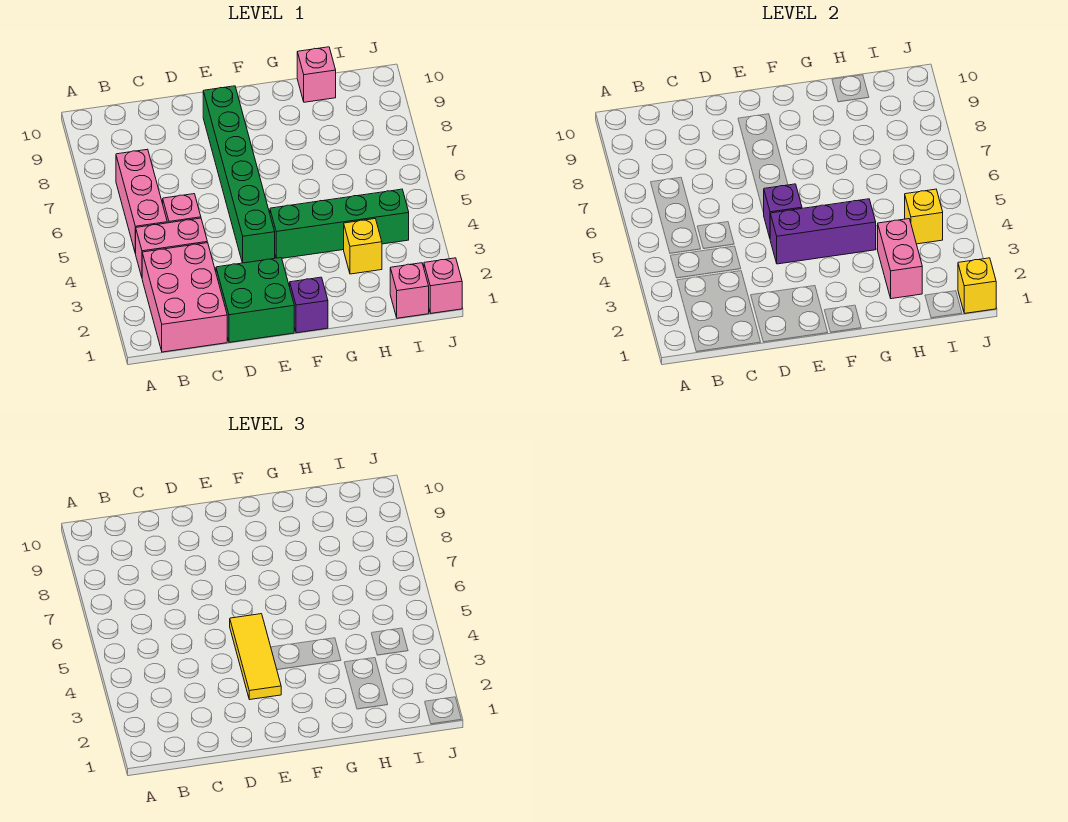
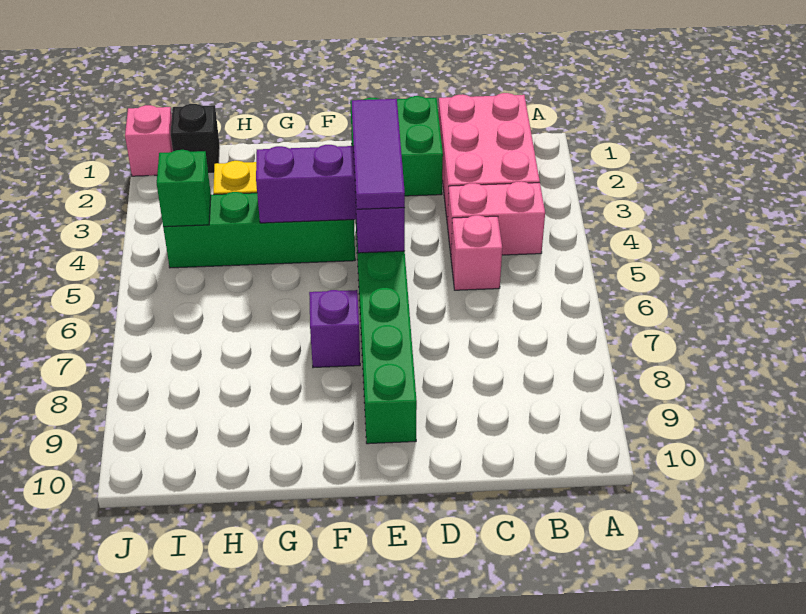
pink 1x3 brick [116,149,167,254] -> none
yellow 1x3 tile [230,614,281,700] -> purple 1x3 tile [352,99,405,209]
purple 1x1 brick [290,277,328,333] -> purple 1x1 brick moved to [309,290,360,368]
pink 1x2 brick [878,219,922,299] -> none
pink 1x1 brick [297,47,336,102] -> none
pink 1x1 brick [390,263,429,318] -> black 1x1 brick [171,104,220,174]
yellow 1x1 brick [905,189,943,244] -> green 1x1 brick [157,150,211,227]
yellow 1x1 brick [958,258,996,313] -> none

